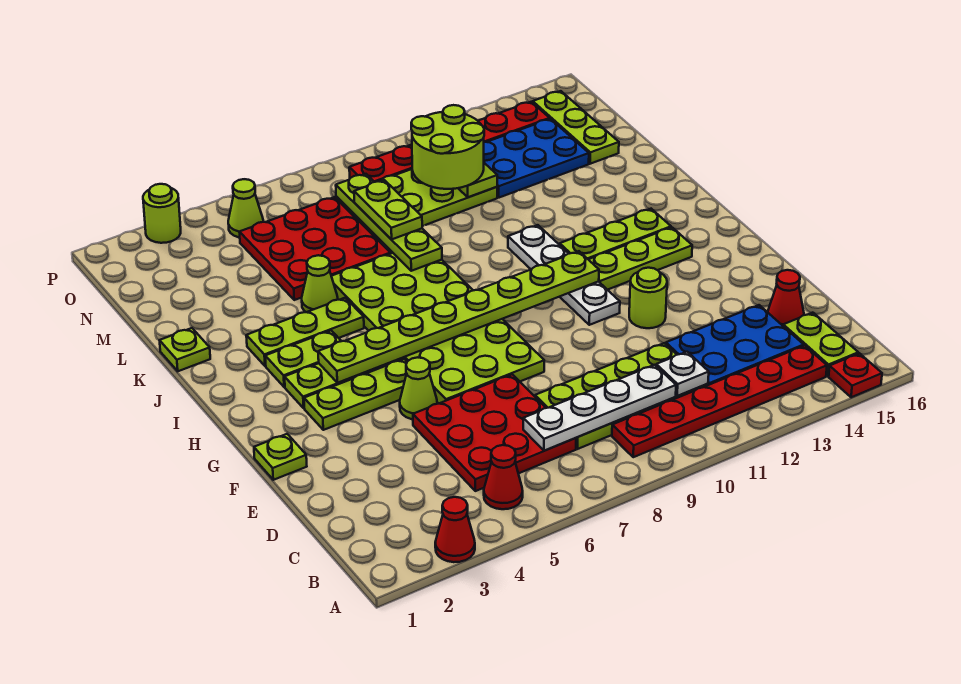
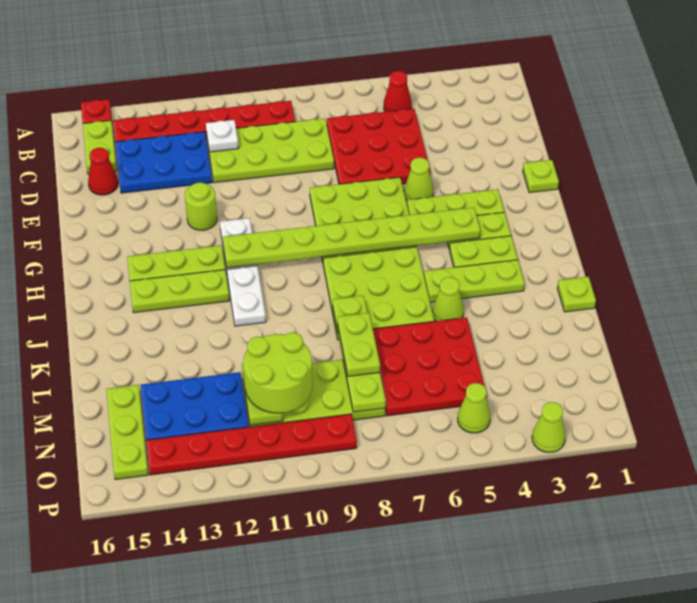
red 1x1 cone [435,497,475,562] -> none
white 1x4 plate [523,365,676,451] -> none
lime 1x1 round brick [143,184,181,243] -> lime 1x1 cone [532,402,566,452]

